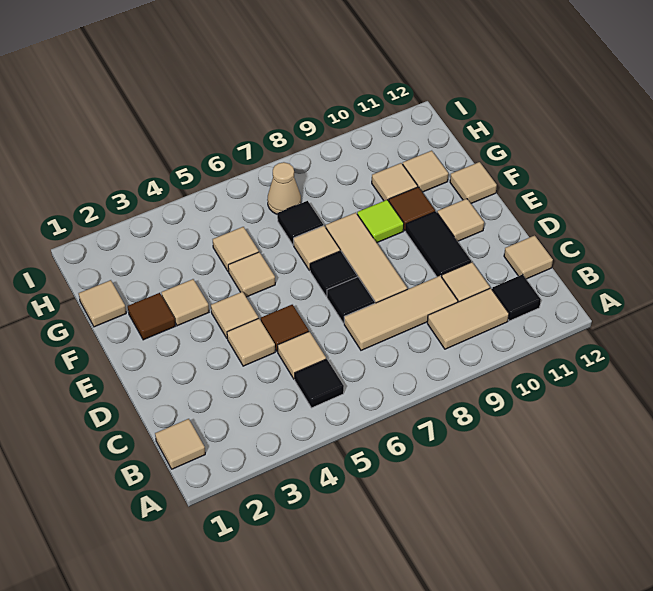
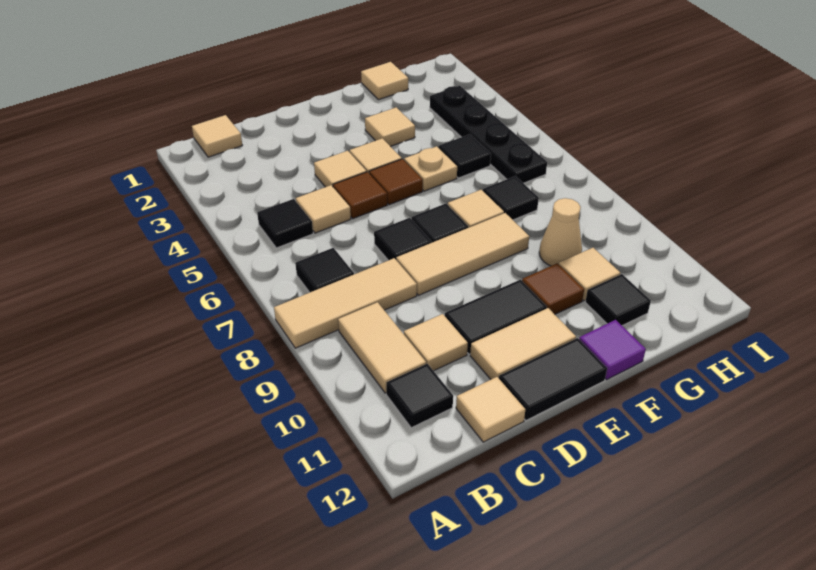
none -> black 1x1 tile [295,248,354,292]
tan 1x3 tile [344,276,458,350] -> tan 1x3 tile turned to [274,258,417,348]
none -> black 1x2 tile [499,338,607,420]
tan 1x1 tile [437,199,484,241] -> tan 1x2 tile [470,308,576,379]
brown 1x1 tile [128,293,175,340] -> brown 1x1 tile moved to [369,159,423,205]
tan 1x1 tile [228,252,275,297] -> tan 1x1 plate [404,146,457,191]
lime 1x1 tile [357,200,404,243] -> none
tan 1x1 tile [450,162,497,203] -> purple 1x1 tile [579,320,646,380]
tan 1x1 tile [213,227,259,272] -> black 1x1 tile [438,134,491,178]
tan 1x1 tile [403,151,448,192] -> black 1x1 tile [585,274,651,325]
none -> black 1x4 plate [430,86,547,183]
tan 1x1 cone [267,162,301,214] -> tan 1x1 cone moved to [539,198,582,266]

